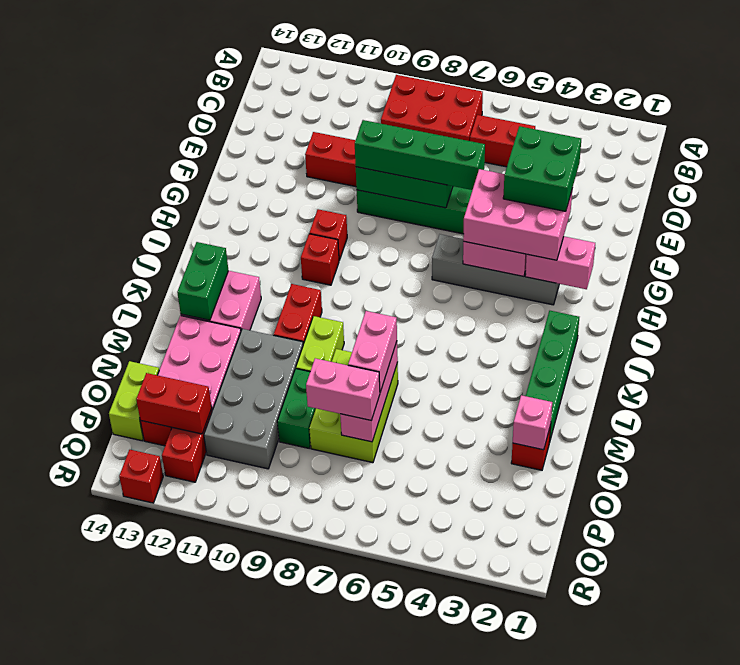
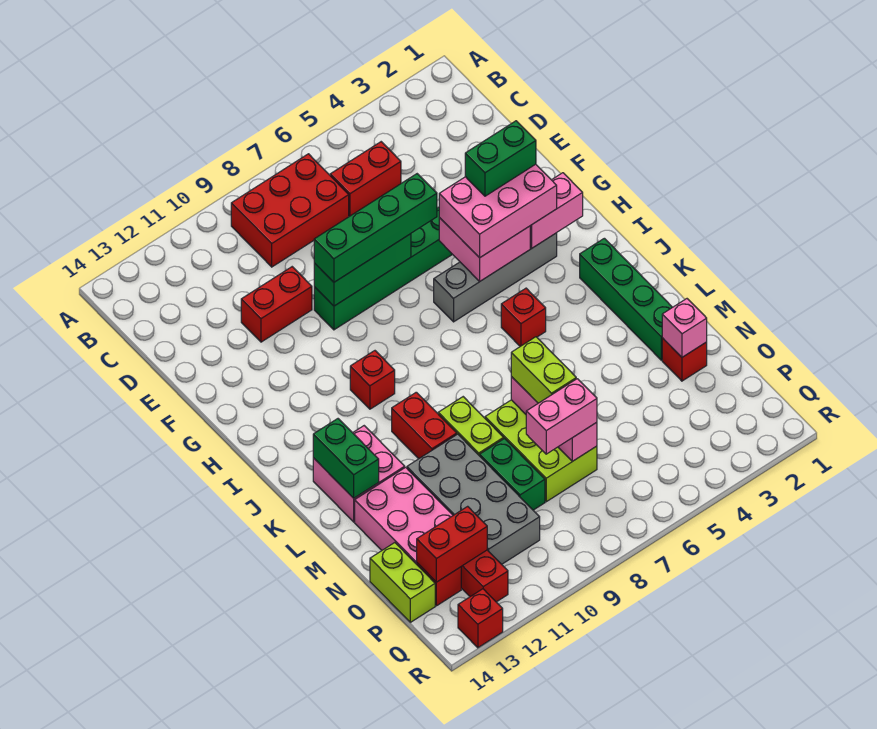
green 2x2 brick [503,126,581,211] -> green 1x2 brick [465,121,536,196]
red 1x1 brick [309,209,347,260] -> red 1x1 brick moved to [501,288,546,346]
pink 1x2 brick [348,311,397,392] -> lime 1x2 brick [511,337,576,403]

